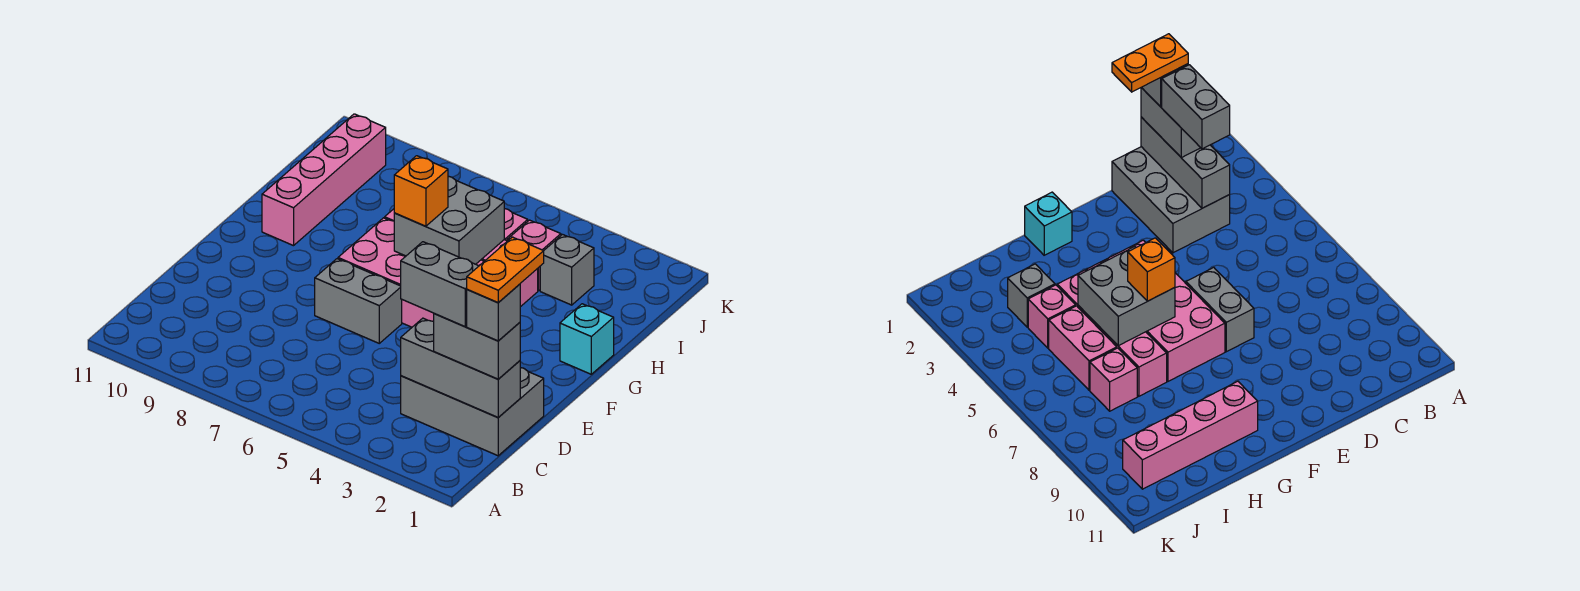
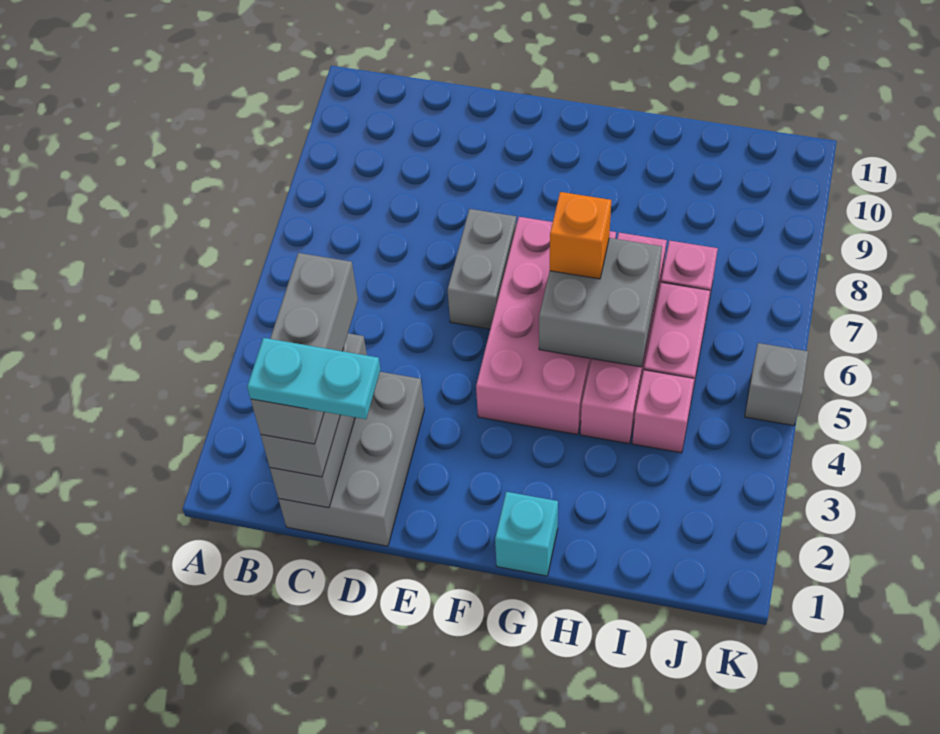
orange 1x2 plate [467,237,544,303] -> cyan 1x2 plate [247,338,380,419]
pink 1x4 brick [262,114,386,246] -> none
grey 1x1 brick [540,235,594,305] -> grey 1x1 brick moved to [745,343,808,426]

